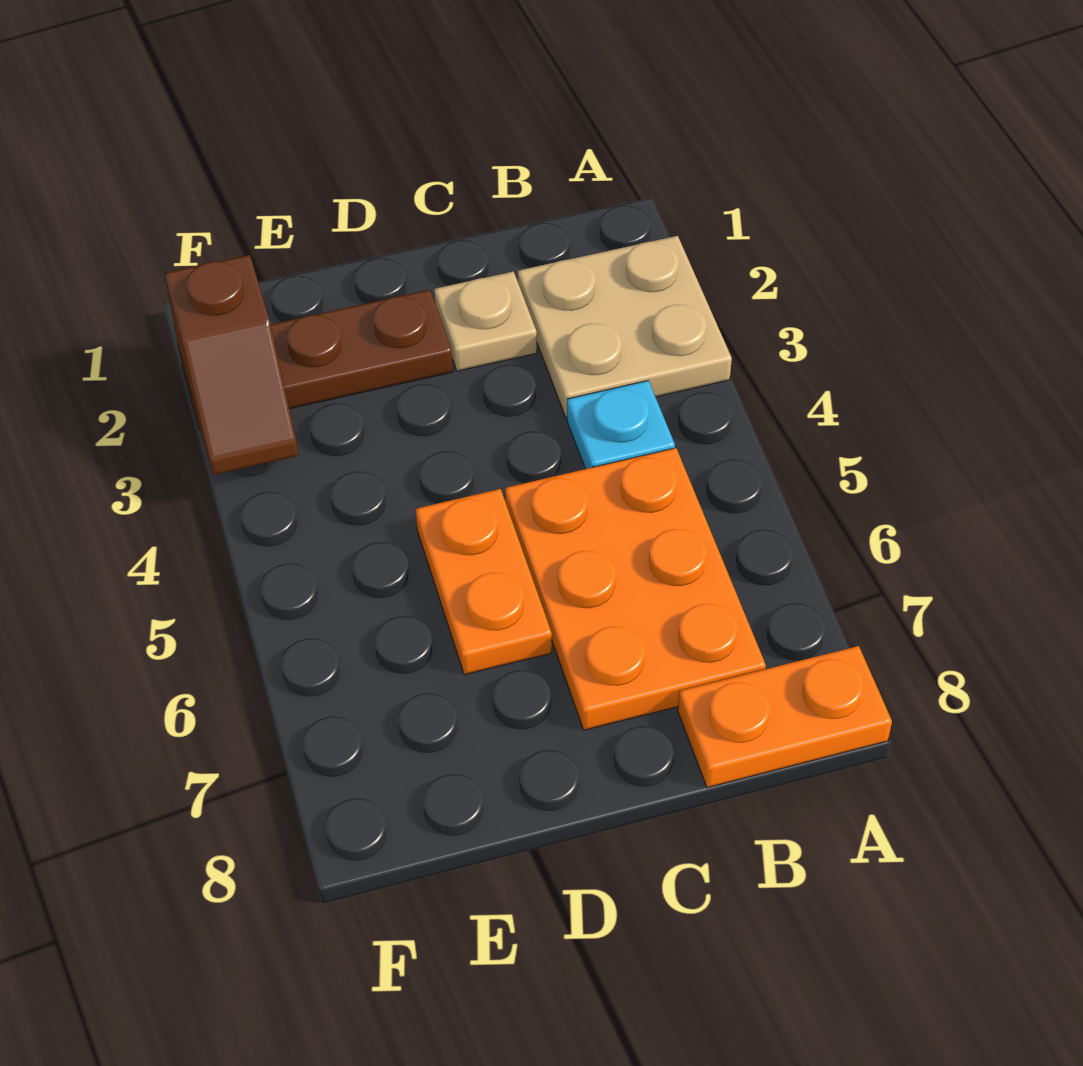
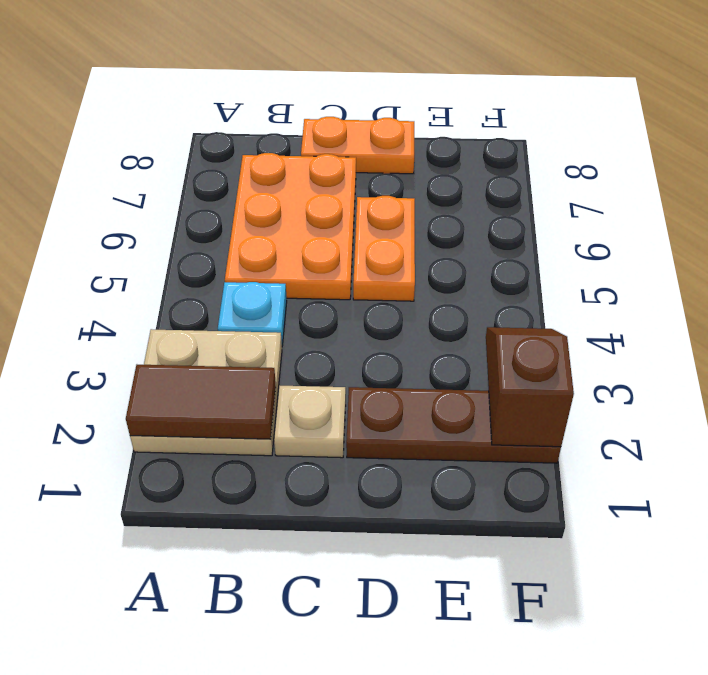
none -> brown 1x2 tile [126,365,276,439]
orange 1x2 plate [678,646,892,788] -> orange 1x2 plate moved to [301,117,414,174]

